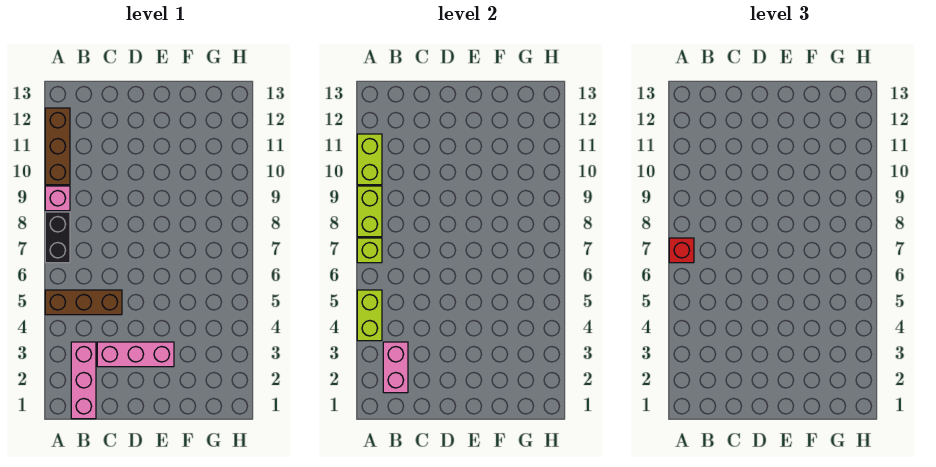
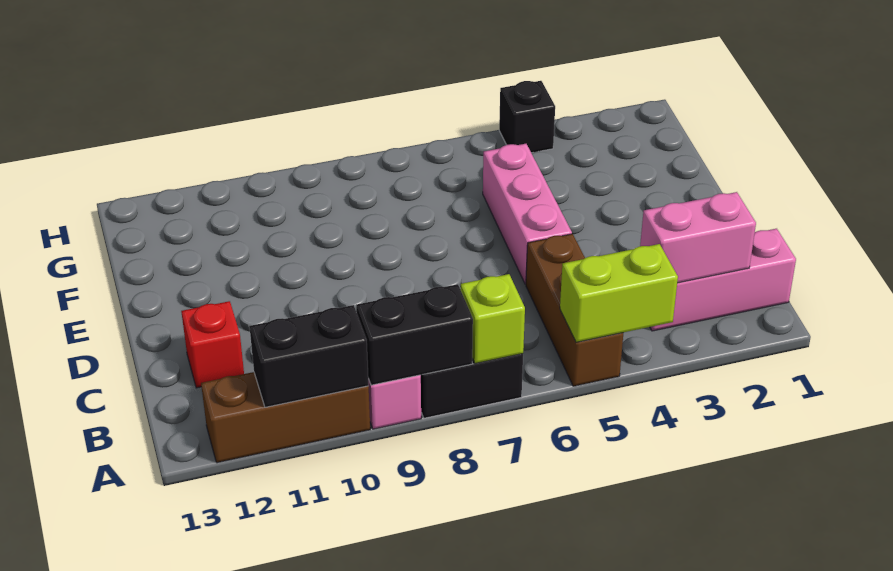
red 1x1 brick [669,238,694,263] -> red 1x1 brick moved to [181,301,244,388]
lime 1x2 brick [357,186,382,237] -> black 1x2 brick [356,284,473,385]
lime 1x2 brick [357,134,382,185] -> black 1x2 brick [250,305,369,407]
pink 1x3 brick [97,342,174,367] -> pink 1x3 brick moved to [483,144,572,284]
none -> black 1x1 brick [499,81,555,153]

